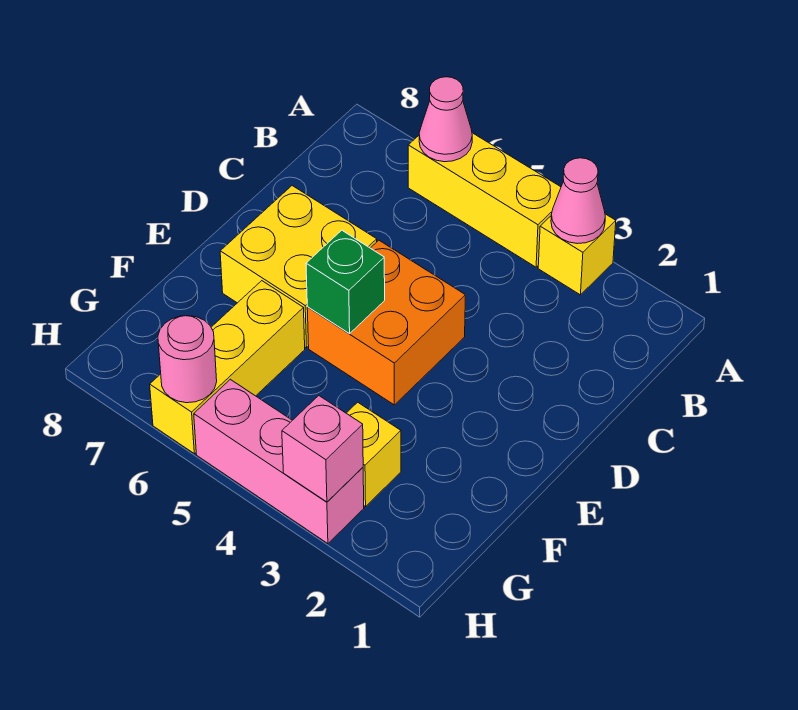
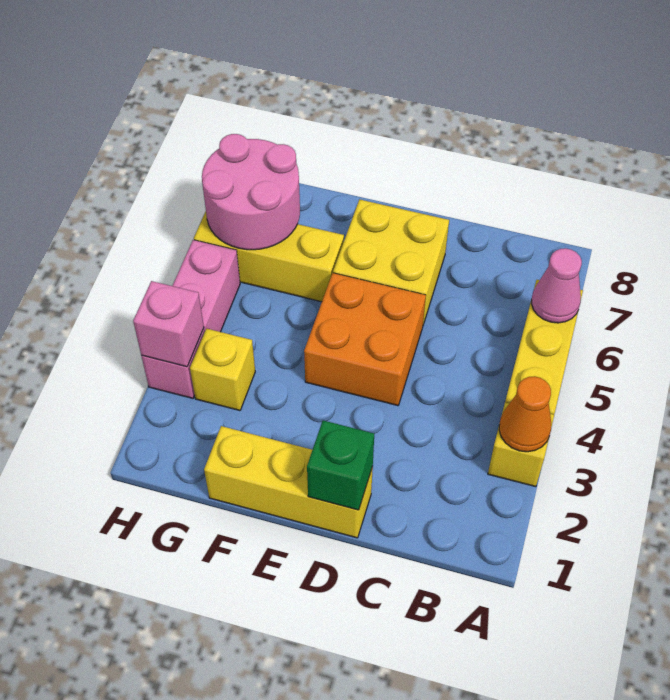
pink 1x1 cone [551,158,605,244] -> orange 1x1 cone [499,376,551,452]
none -> yellow 1x3 brick [204,426,373,538]
green 1x1 brick [306,230,385,334] -> green 1x1 brick moved to [307,420,374,510]
pink 1x1 round brick [158,316,217,403] -> pink 2x2 round brick [202,134,300,250]

